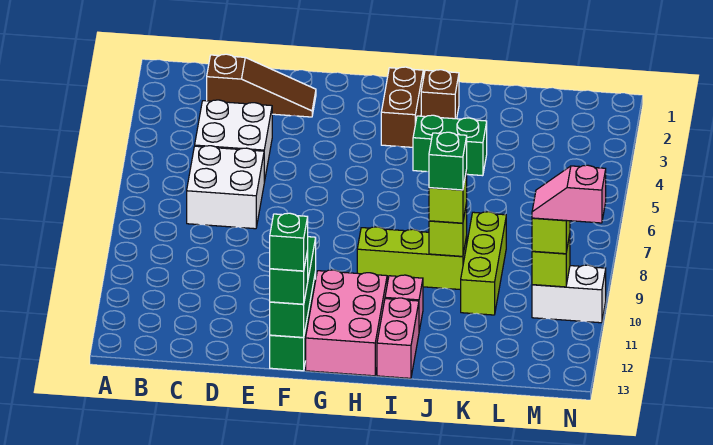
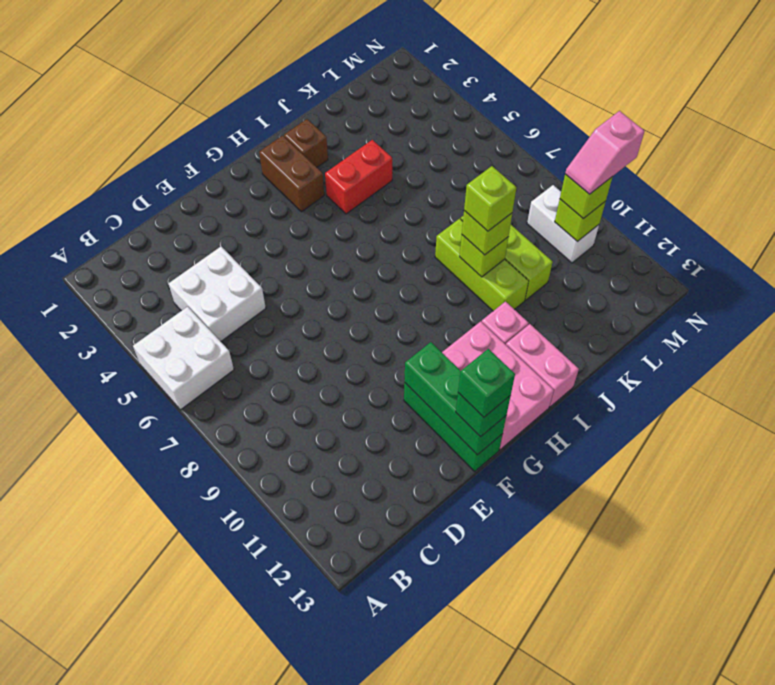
brown 1x3 slope [207,54,316,117] -> none
white 2x2 brick [187,146,264,229] -> white 2x2 brick moved to [133,307,234,410]
lime 1x3 brick [357,227,467,290] -> lime 1x3 brick turned to [435,219,529,311]
green 1x2 brick [413,115,487,176] -> red 1x2 brick [325,140,392,214]
green 1x1 brick [429,132,467,190] -> lime 1x1 brick [464,166,516,231]
white 1x2 brick [532,265,606,323] -> white 1x2 brick turned to [527,185,599,263]

